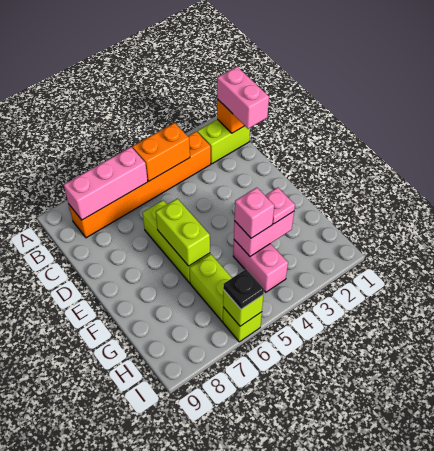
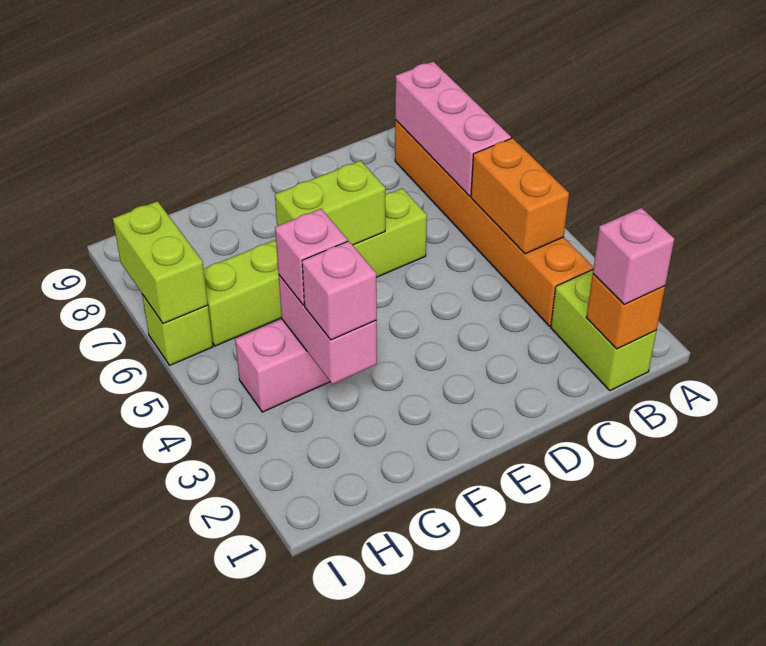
pink 1x2 brick [217,67,269,129] -> pink 1x1 brick [593,208,674,305]
pink 1x1 plate [265,188,295,224] -> pink 1x1 brick [302,241,377,340]
lime 1x1 brick [223,290,263,326] -> lime 1x2 brick [113,201,208,324]
black 1x1 plate [223,269,264,309] -> none

